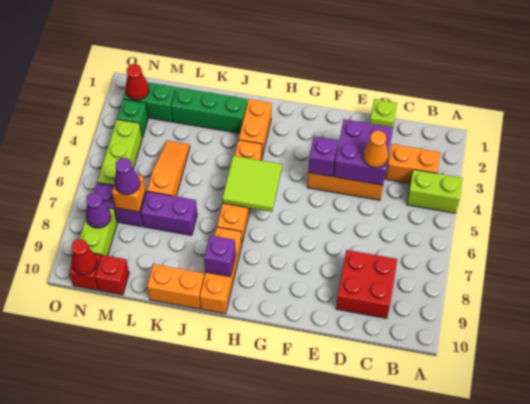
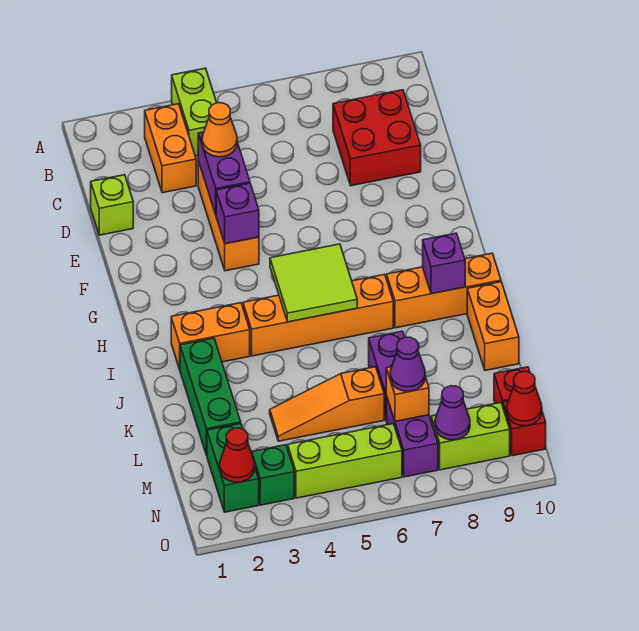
purple 2x2 brick [334,119,393,185] -> purple 1x2 brick [198,132,250,214]

